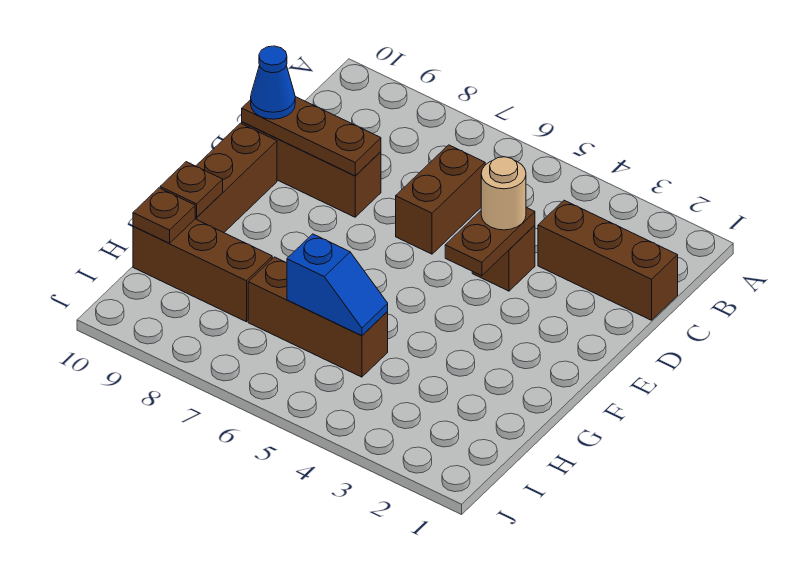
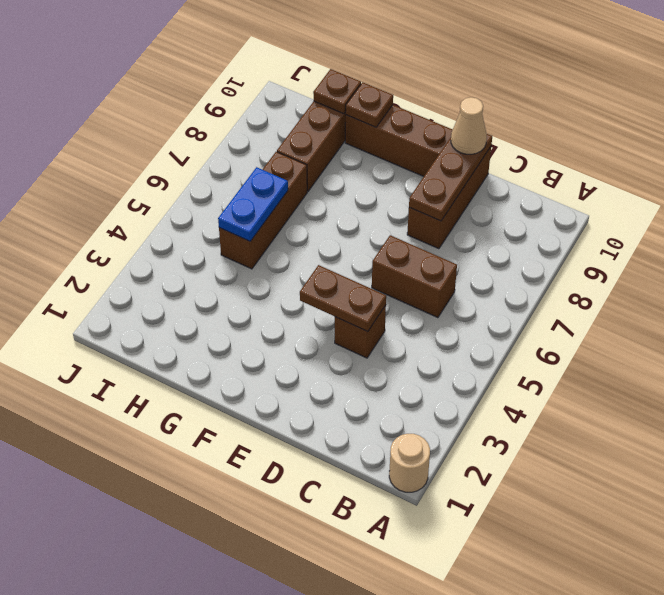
brown 1x3 brick [538,200,678,320] -> none
tan 1x1 round brick [481,157,526,230] -> tan 1x1 round brick moved to [389,434,430,492]
blue 1x1 cone [251,46,295,119] -> tan 1x1 cone [451,97,487,154]
blue 1x2 slope [287,234,388,336] -> blue 1x2 plate [218,167,288,241]

